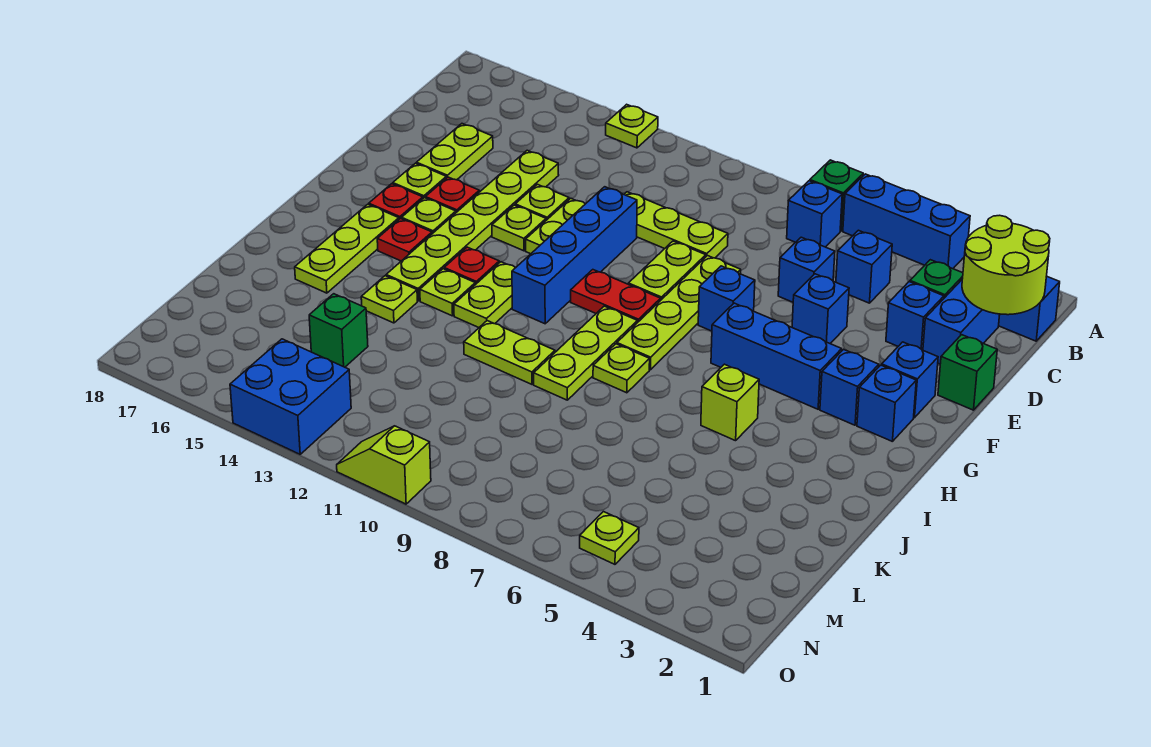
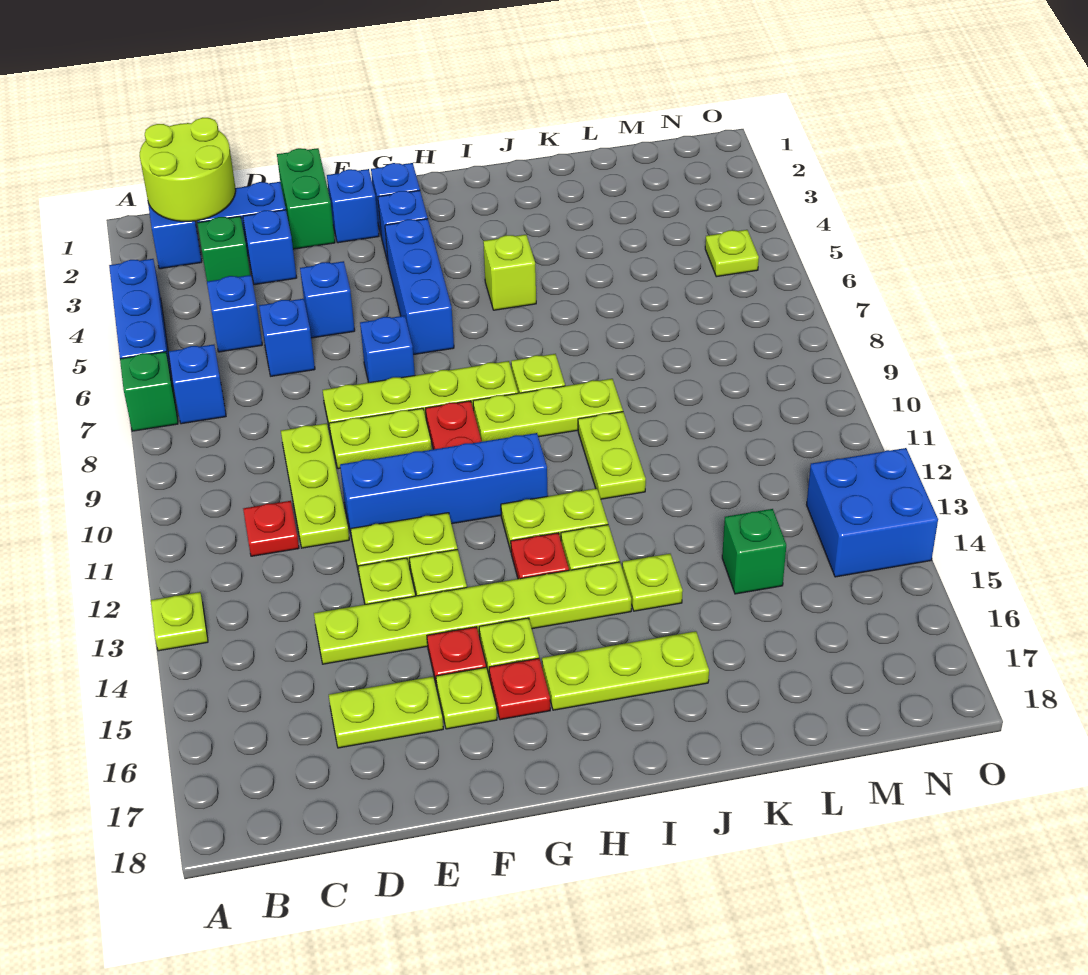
green 1x1 brick [938,335,997,410] -> green 1x2 brick [277,148,335,249]
red 1x1 plate [377,219,432,261] -> red 1x1 plate moved to [243,501,299,556]
lime 1x2 slope [337,426,431,504] -> none

